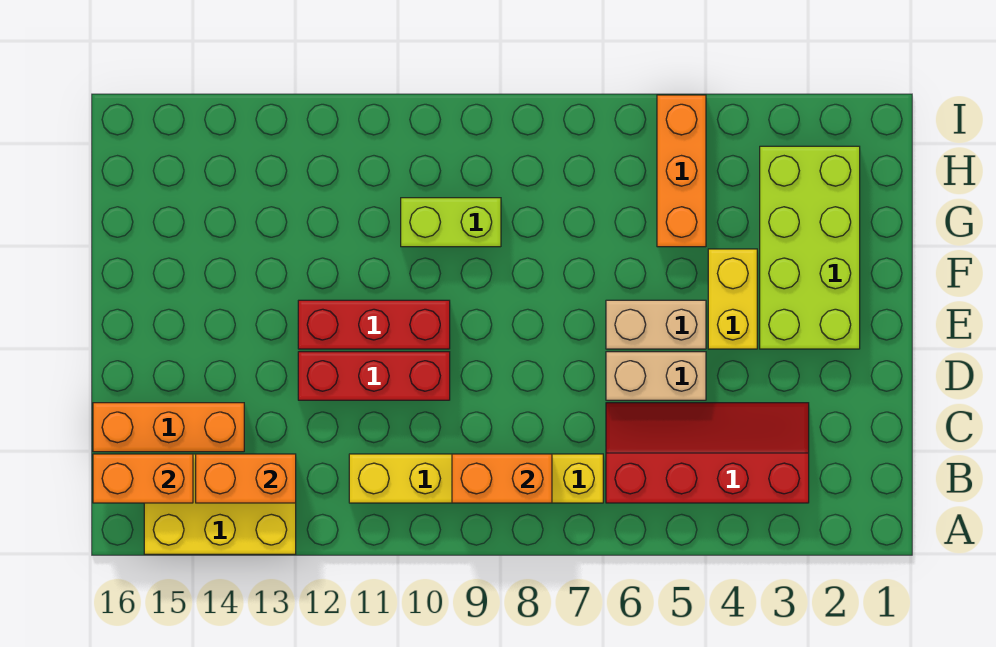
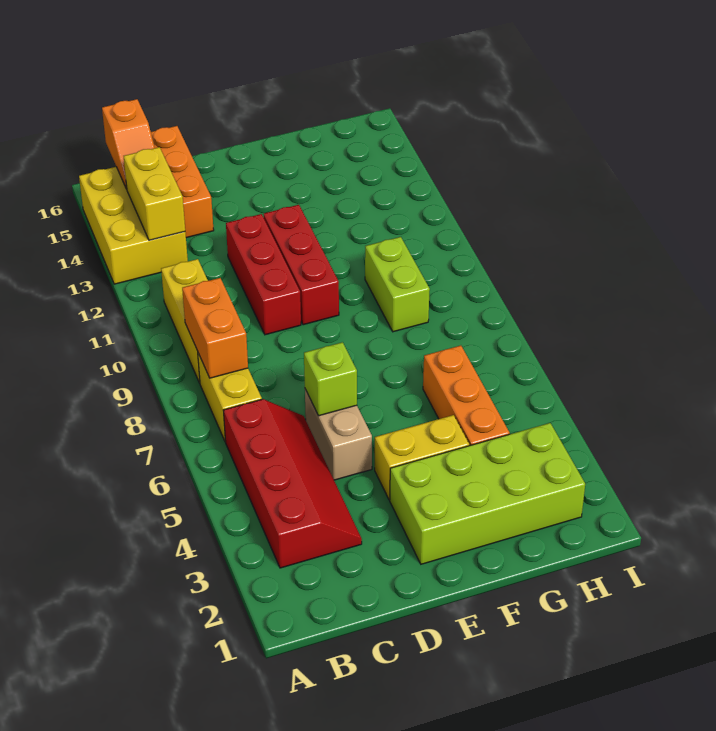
orange 1x2 brick [196,454,296,503] -> yellow 1x2 brick [124,147,185,240]
orange 1x2 brick [93,454,193,503] -> orange 1x2 slope [102,99,155,189]
none -> lime 1x1 brick [304,342,357,416]
tan 1x2 brick [606,300,706,349] -> none
orange 1x3 brick [657,95,706,247] -> orange 1x3 brick turned to [423,346,510,446]

